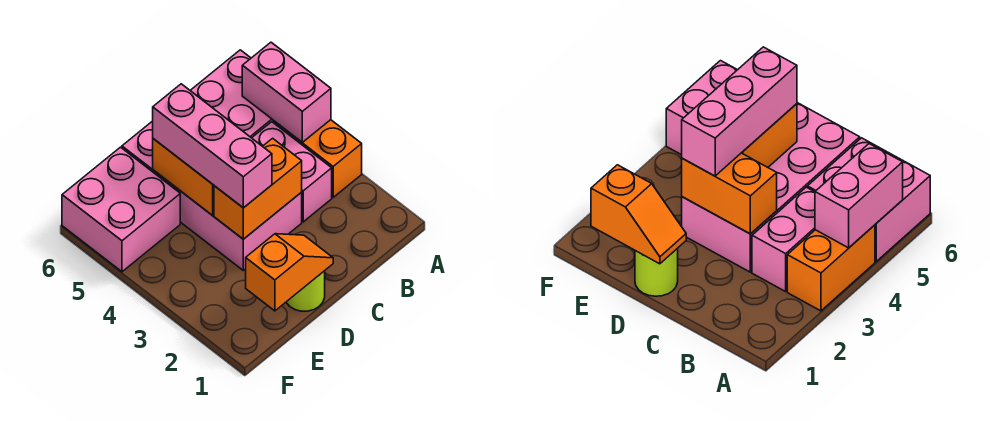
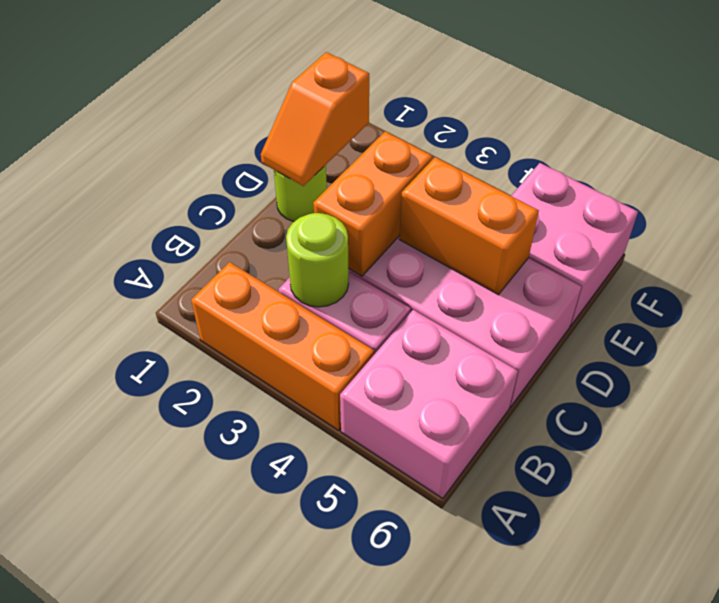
orange 1x2 brick [273,120,362,197] -> orange 1x3 brick [191,262,374,431]
pink 1x2 brick [242,42,331,142] -> none
none -> lime 1x1 round brick [286,213,349,307]
pink 1x3 brick [153,84,272,208] -> none

